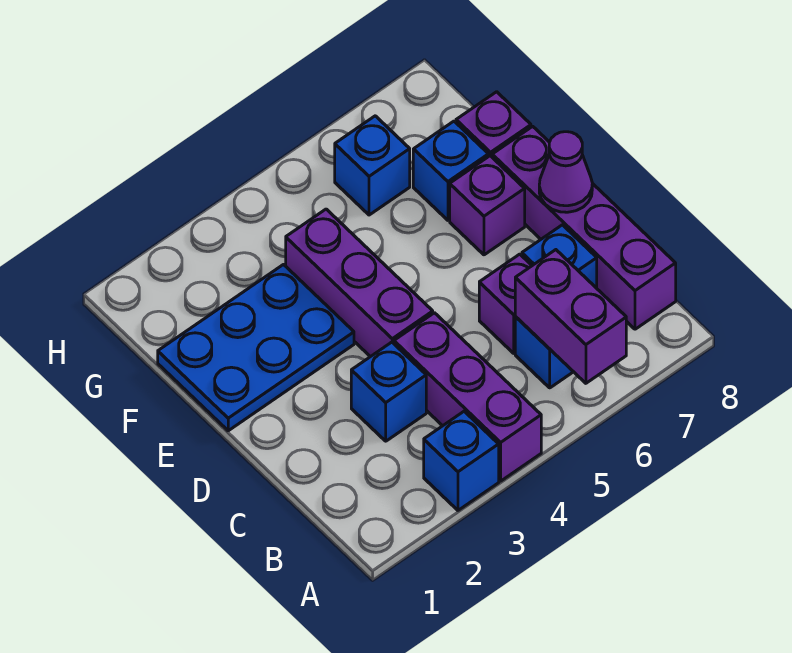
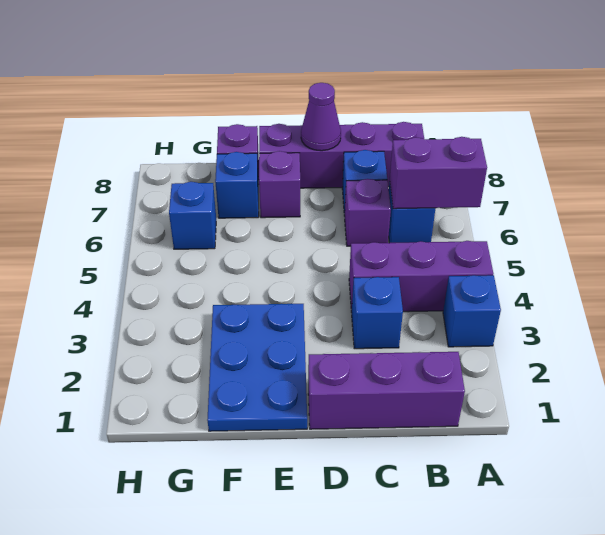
purple 1x3 brick [286,209,433,357] -> purple 1x3 brick moved to [308,352,465,429]

